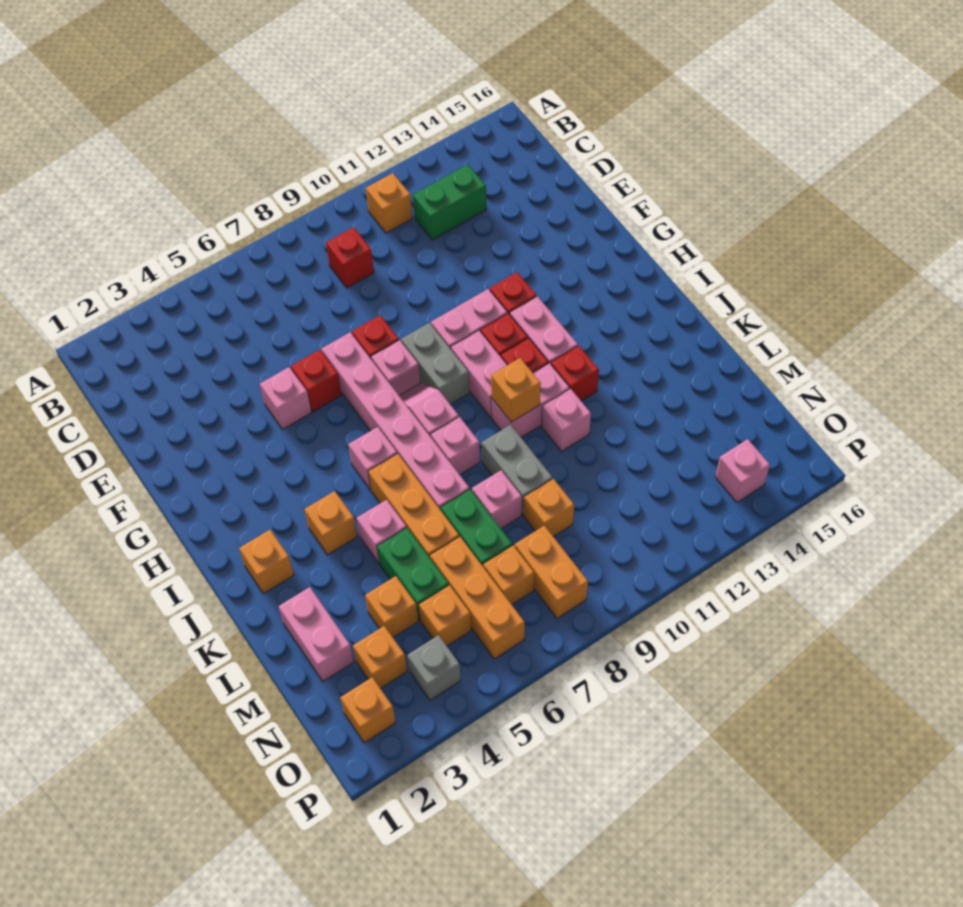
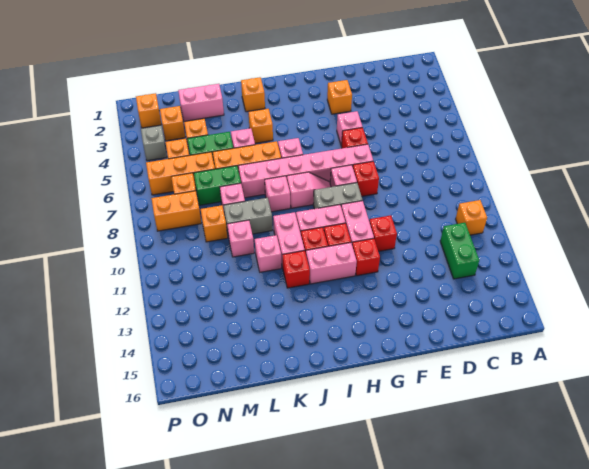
red 1x1 brick [326,227,374,288] -> red 1x1 brick moved to [369,215,397,251]
orange 1x1 brick [491,358,541,422] -> orange 1x1 brick moved to [327,80,352,114]
pink 1x1 brick [715,439,770,502] -> pink 1x1 brick moved to [227,220,254,257]

